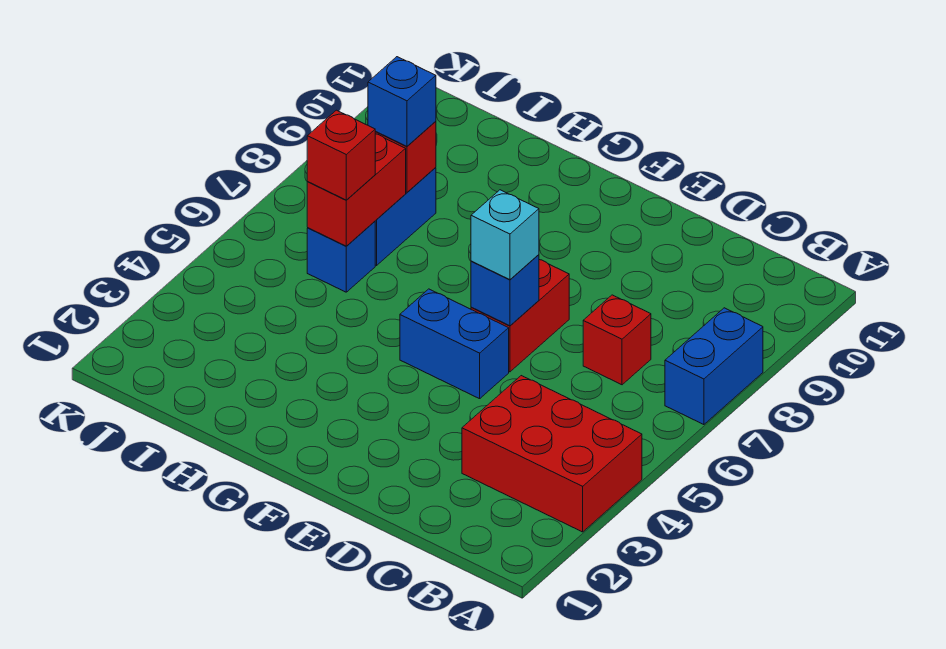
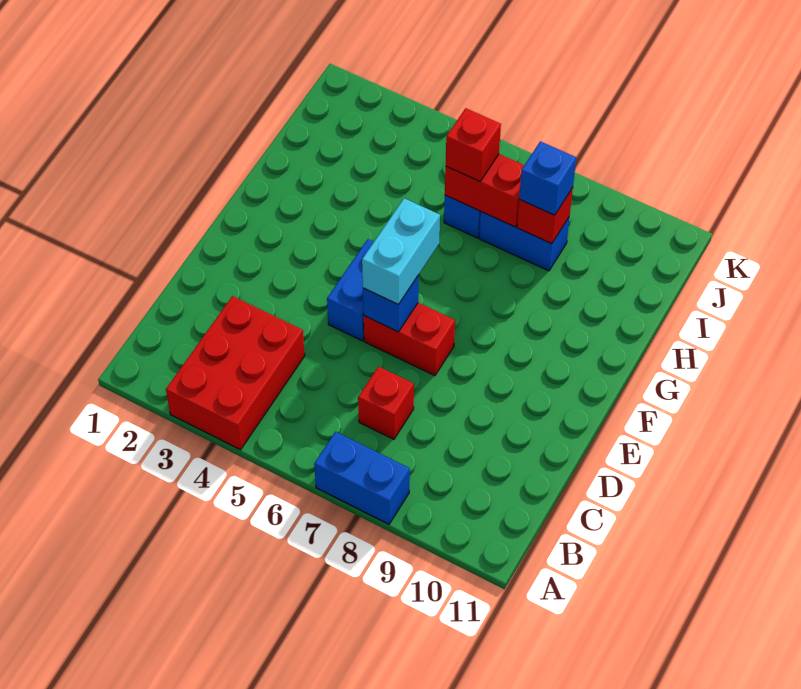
cyan 1x1 brick [471,190,539,280] -> cyan 1x2 brick [362,198,440,305]

